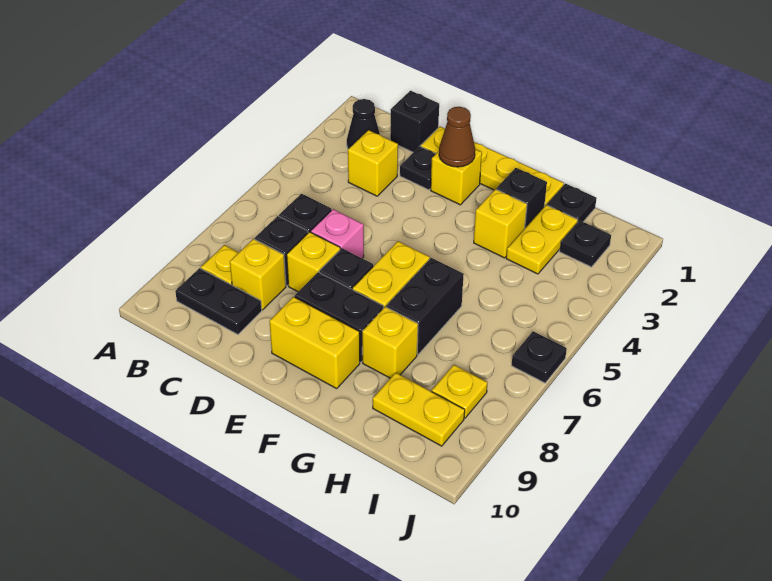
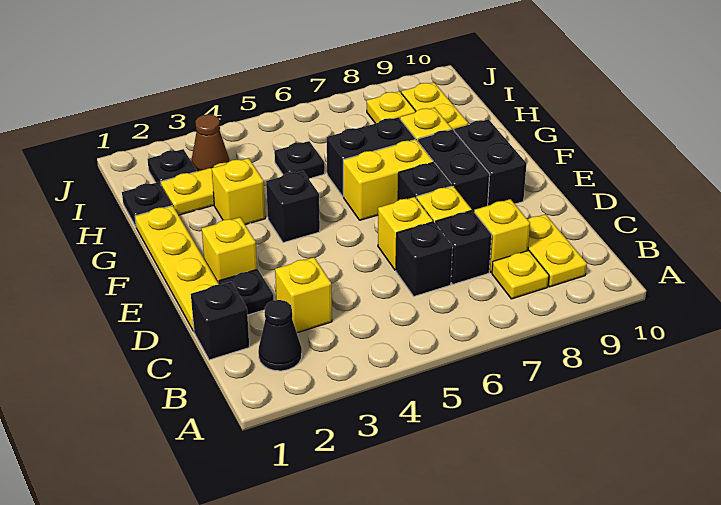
black 1x2 plate [175,268,262,334] -> yellow 1x2 plate [528,214,587,287]
pink 1x1 brick [311,209,364,258] -> yellow 1x1 brick [378,197,433,270]
brown 1x1 cone [439,107,475,167] -> brown 1x1 cone moved to [191,114,229,171]
yellow 1x2 brick [269,297,360,389] -> black 1x2 brick [454,119,526,206]
black 1x1 brick [496,168,547,228] -> black 1x1 brick moved to [266,171,320,243]
black 1x1 plate [511,331,567,383] -> black 1x1 plate moved to [274,141,325,179]

